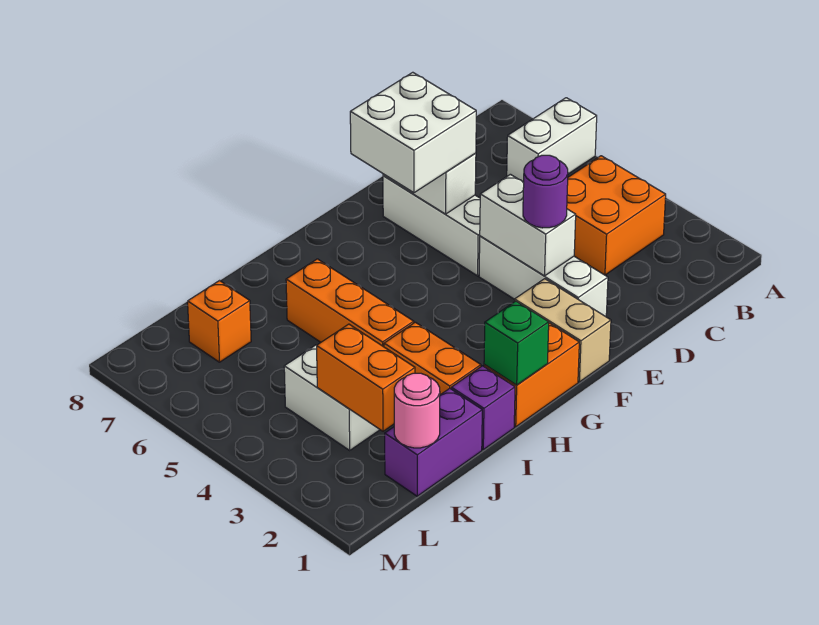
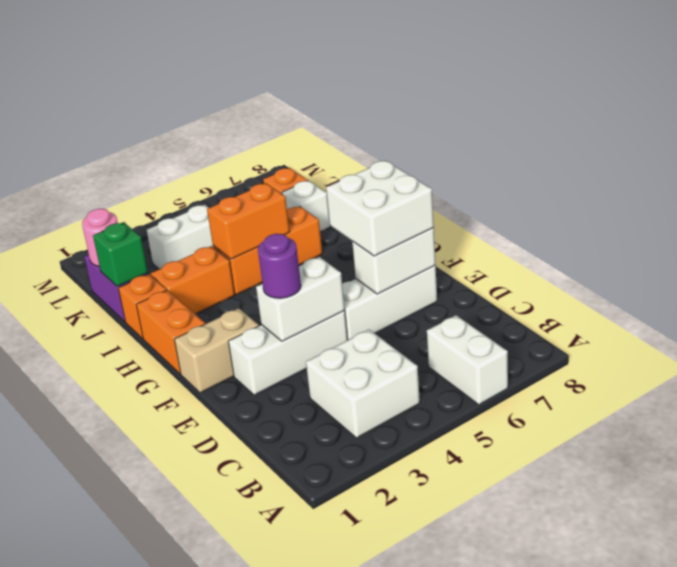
orange 2x2 brick [567,156,666,275] -> white 2x2 brick [306,329,420,438]
green 1x1 brick [484,301,549,385] -> green 1x1 brick moved to [93,222,148,286]
purple 1x1 brick [451,366,515,450] -> orange 1x1 brick [118,274,166,339]
none -> white 1x1 brick [282,181,330,231]
orange 1x2 brick [317,324,415,431] -> orange 1x2 brick moved to [207,183,290,259]

